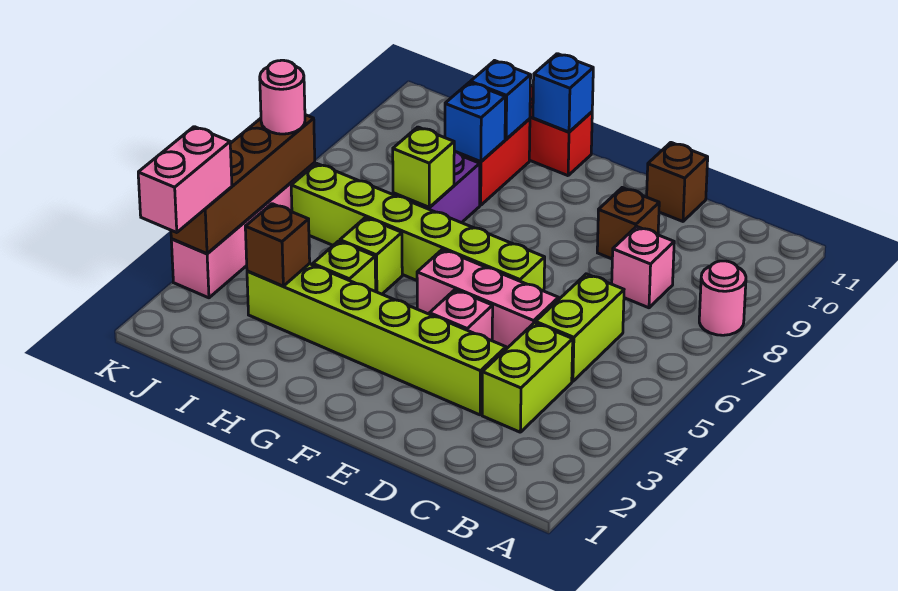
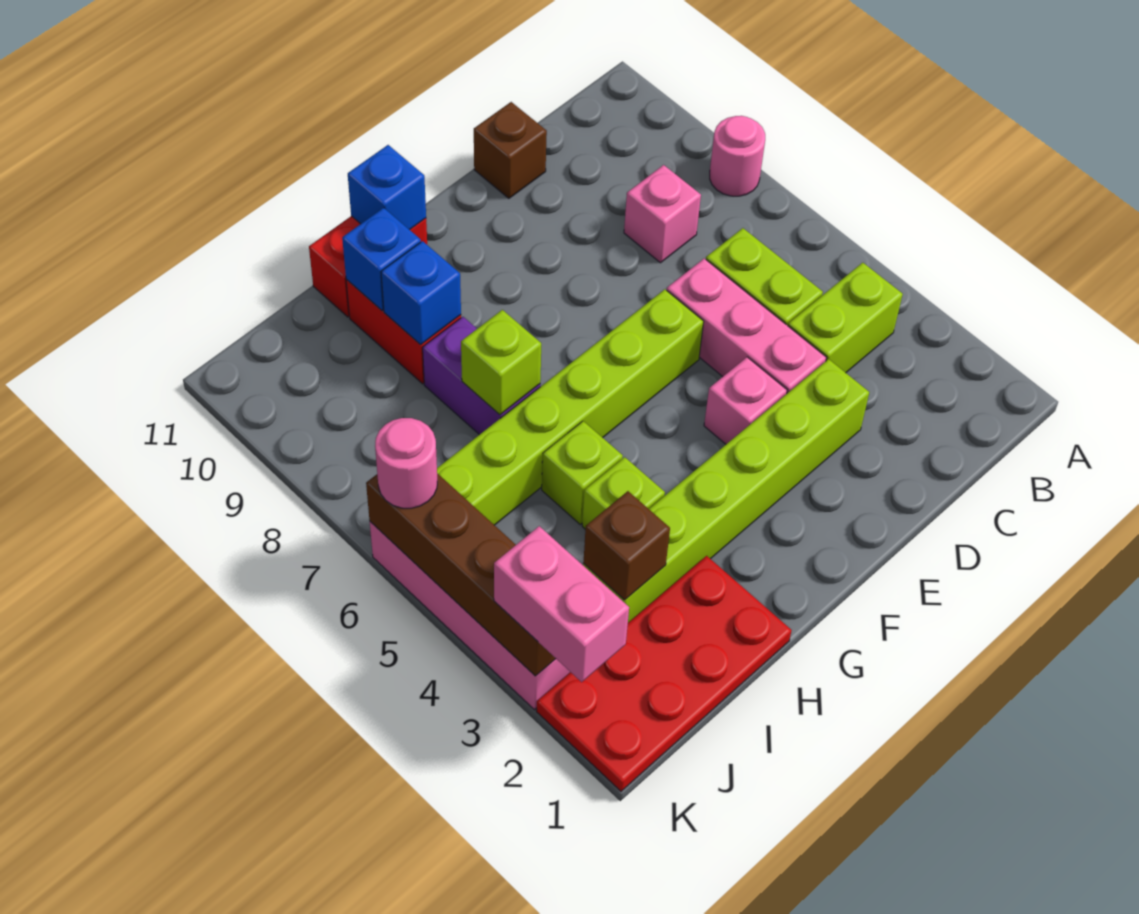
lime 1x2 brick [482,323,573,432] -> lime 1x2 brick turned to [788,263,903,373]
pink 1x3 brick [417,249,559,349] -> pink 1x3 brick turned to [667,258,826,393]
brown 1x1 brick [597,188,659,259] -> none
none -> red 2x4 plate [536,556,791,791]

